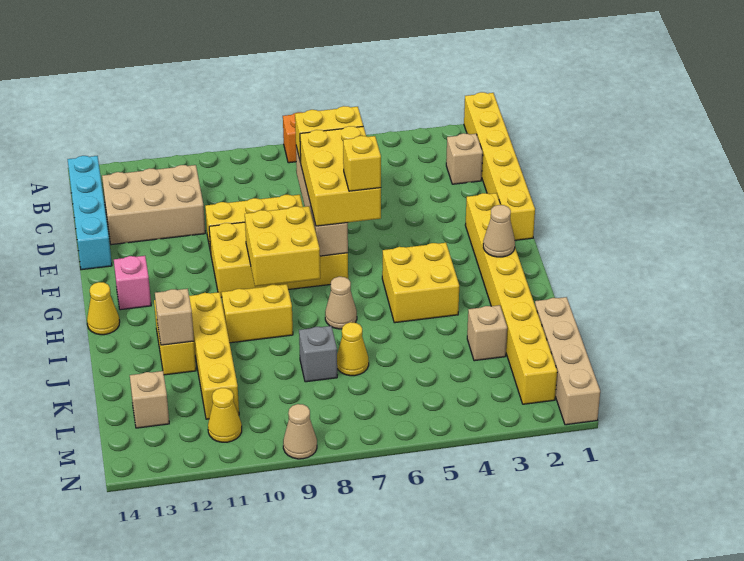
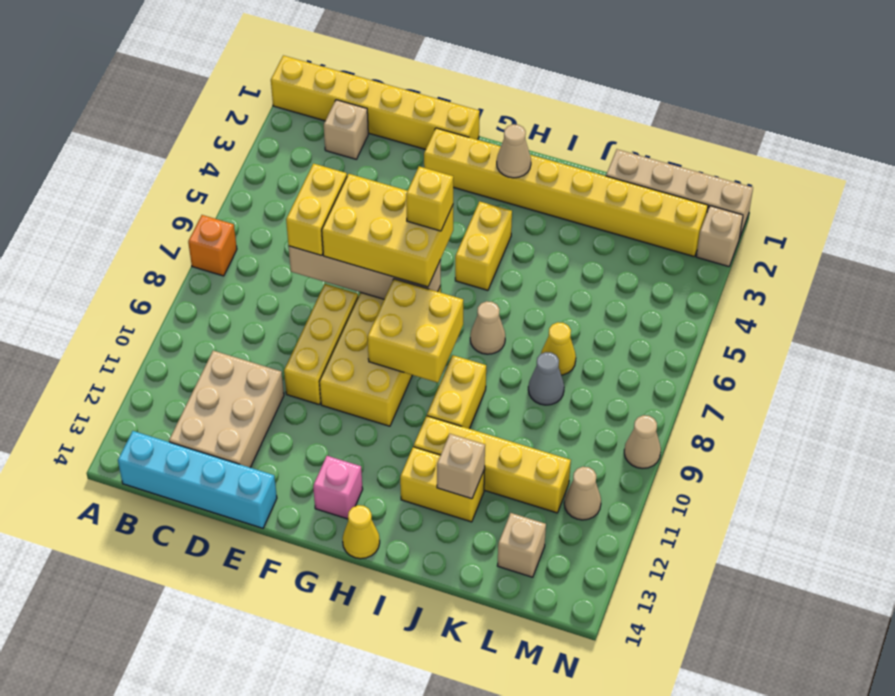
yellow 2x2 brick [382,243,459,323] -> yellow 1x2 brick [455,201,512,290]
tan 1x1 brick [467,305,507,361] -> tan 1x1 brick moved to [696,206,743,267]
grey 1x1 brick [299,326,337,382] -> grey 1x1 cone [528,352,564,405]
yellow 1x1 cone [208,388,242,442] -> tan 1x1 cone [564,467,601,520]

